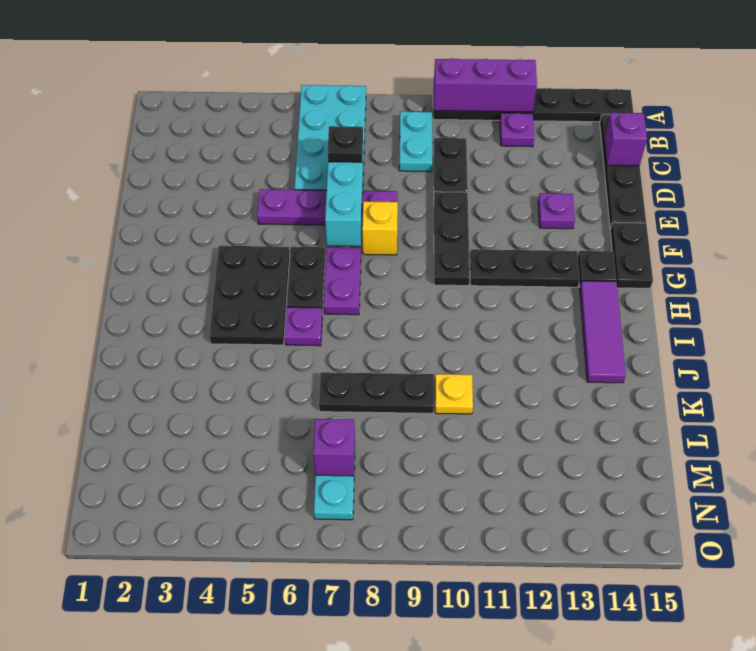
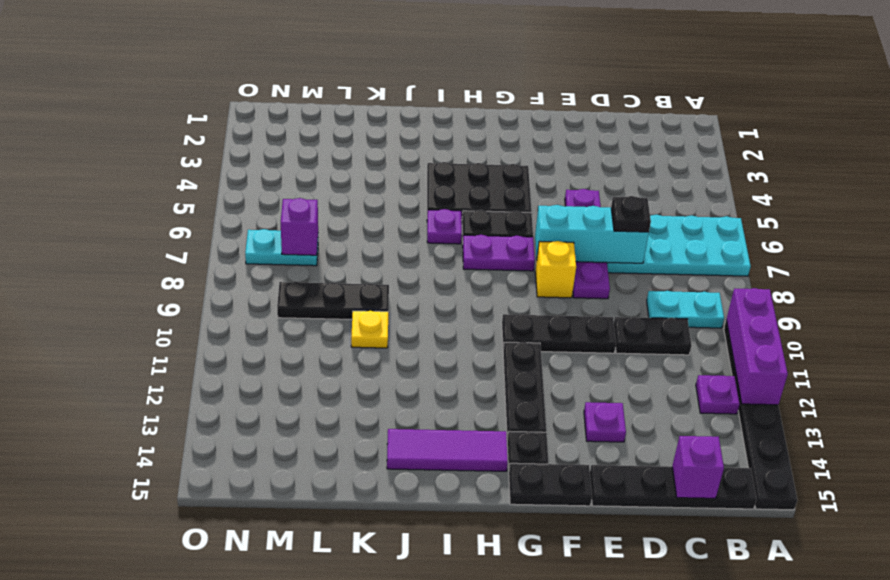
black 1x3 plate [319,372,434,413] -> black 1x3 plate turned to [277,282,389,319]

